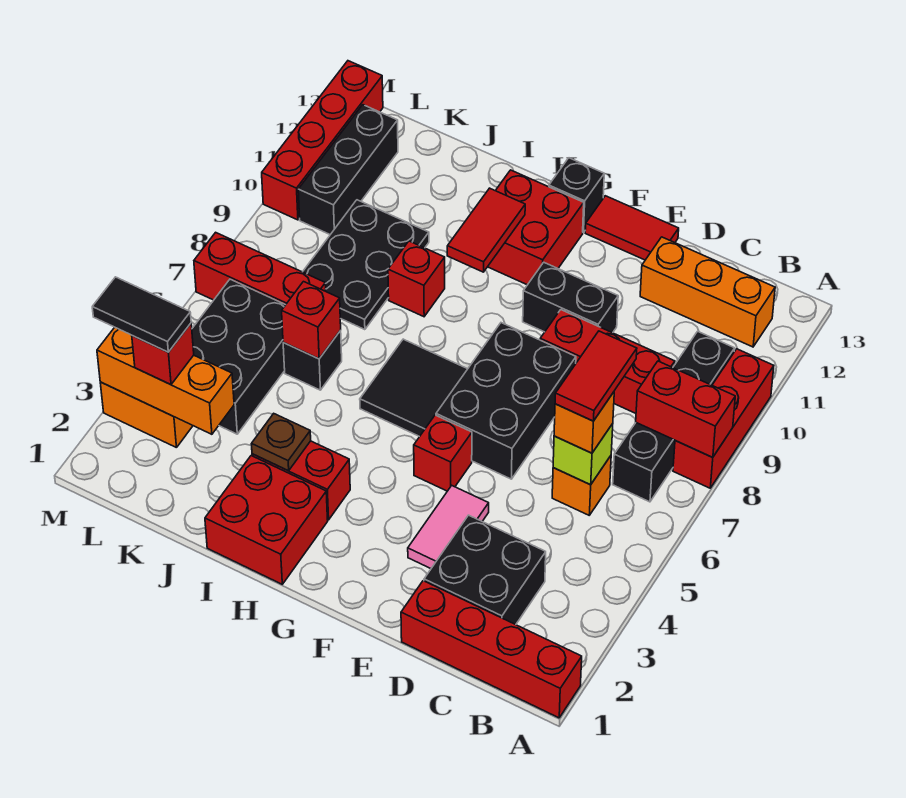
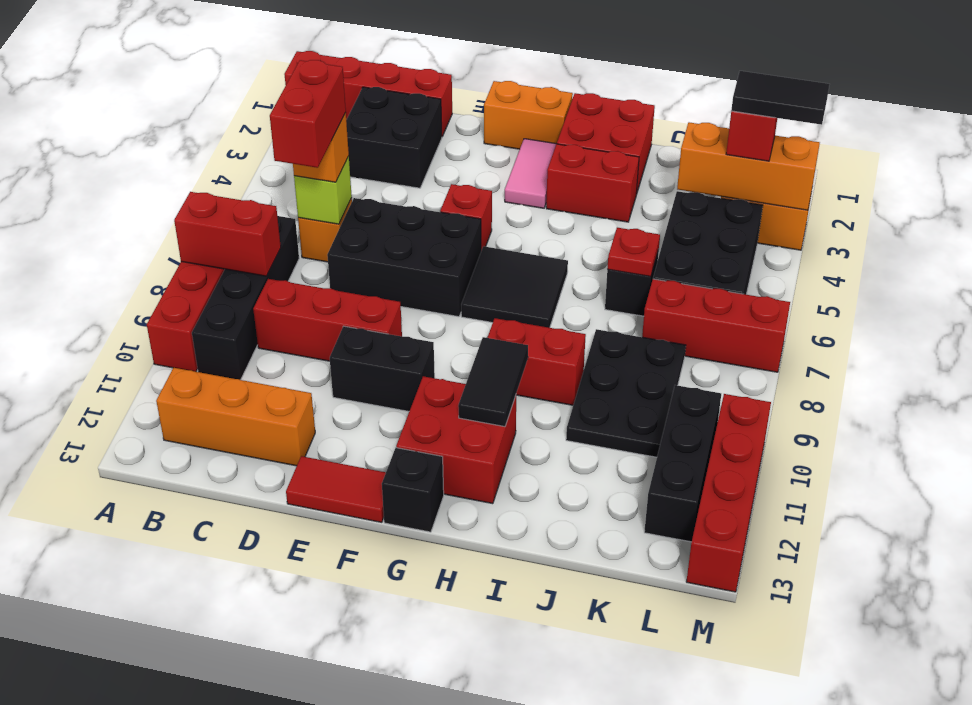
red 1x2 tile [555,331,637,421] -> red 1x2 brick [270,60,346,168]
pink 1x2 tile [408,486,489,568] -> pink 1x2 tile moved to [505,139,556,208]
black 2x3 brick [436,323,576,479] -> black 2x3 brick turned to [327,198,481,317]
none -> orange 1x2 brick [484,81,573,149]
red 1x2 tile [447,188,525,272] -> black 1x2 tile [458,337,528,427]
brown 1x1 plate [252,414,311,471] -> none
red 1x1 brick [388,241,445,317] -> red 1x2 brick [488,318,586,405]
red 1x1 brick [282,282,341,359] -> red 1x1 plate [607,228,660,277]

